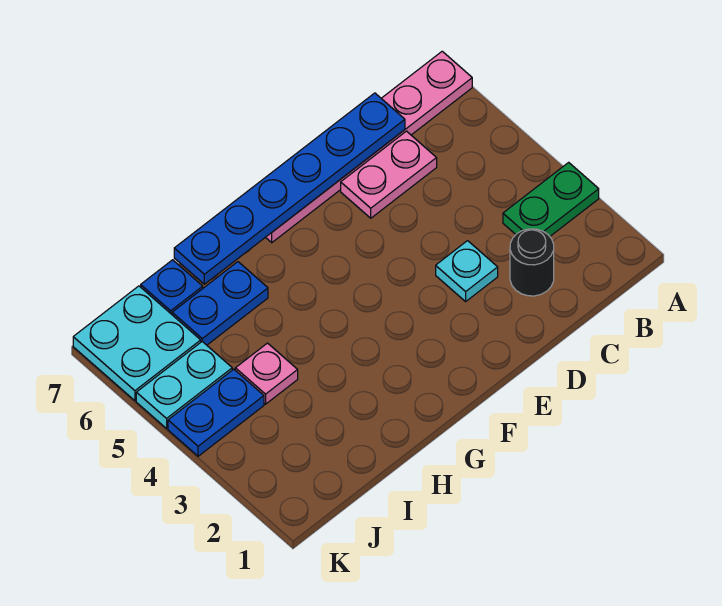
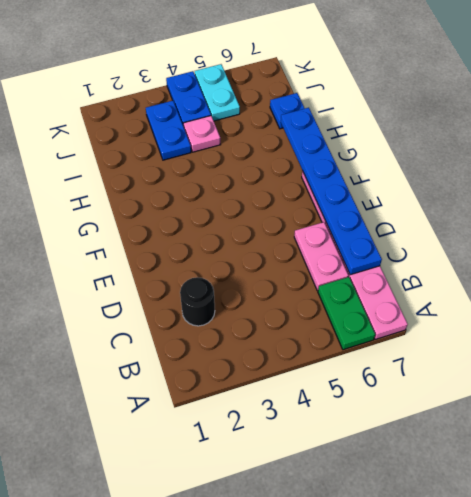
green 1x2 plate [503,162,599,236] -> green 1x2 plate moved to [318,277,375,350]
cyan 1x1 plate [436,241,498,301] -> none
blue 1x2 plate [172,262,268,345] -> blue 1x2 plate moved to [146,101,191,160]
cyan 2x2 plate [73,286,201,401] -> none

